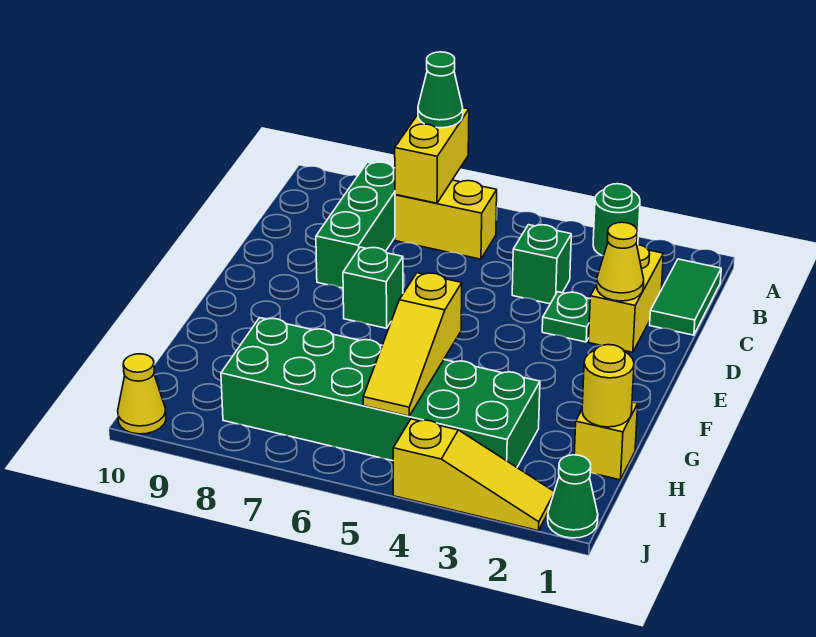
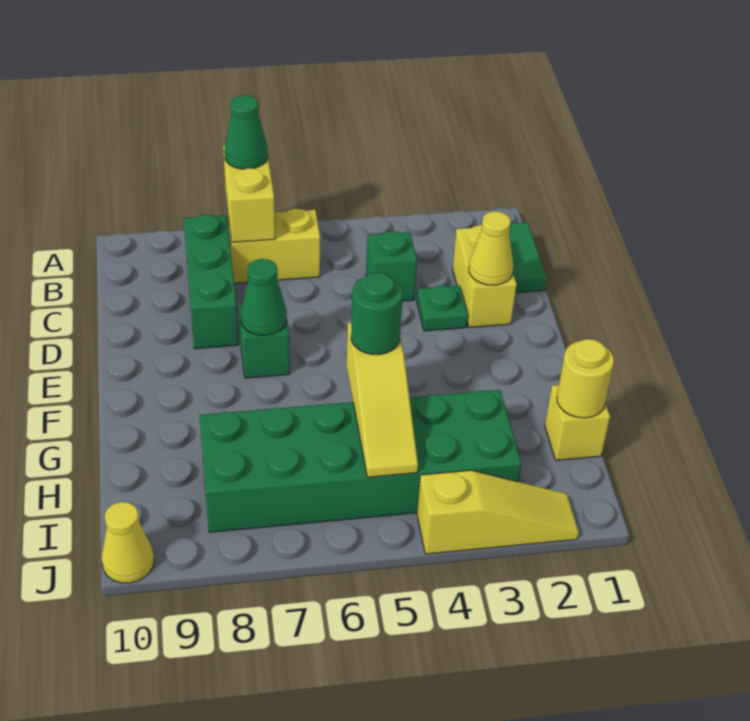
green 1x1 round brick [593,184,640,256] -> green 1x1 round brick moved to [351,273,403,355]
green 1x1 cone [548,455,598,538] -> green 1x1 cone moved to [241,259,287,335]

